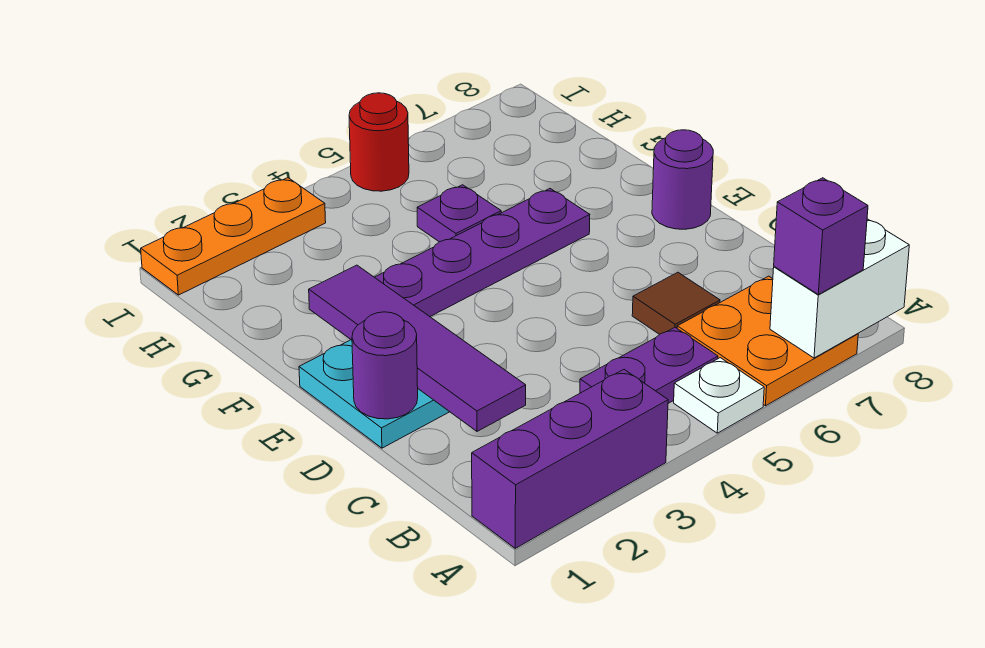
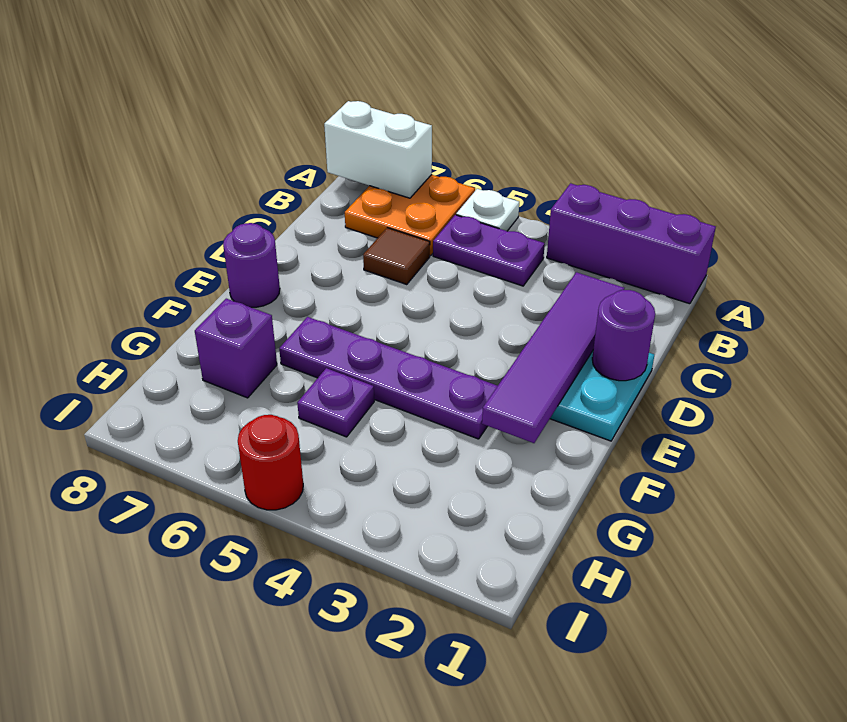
purple 1x1 brick [774,178,868,294] -> purple 1x1 brick moved to [195,299,277,398]
orange 1x3 plate [141,178,326,295] -> none

